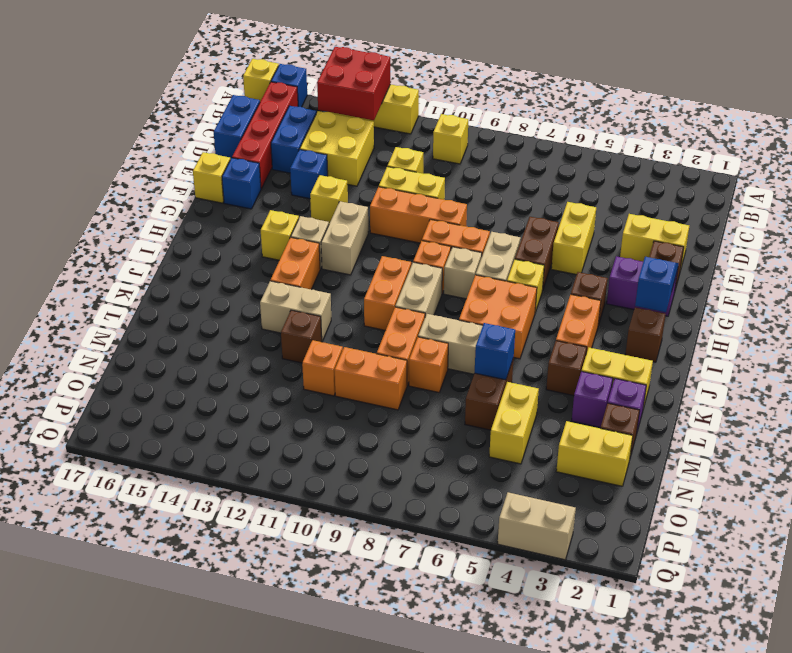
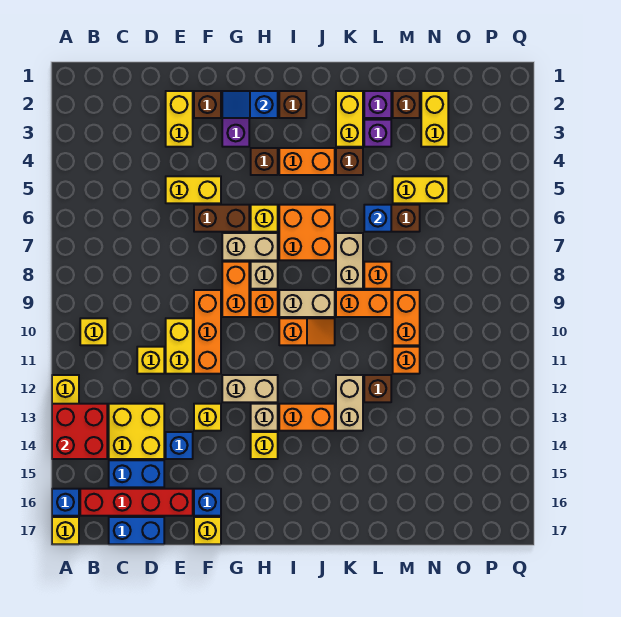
orange 1x2 brick [364,256,411,330] -> orange 1x2 slope [279,318,335,345]
tan 1x2 brick [498,492,576,560] -> none

